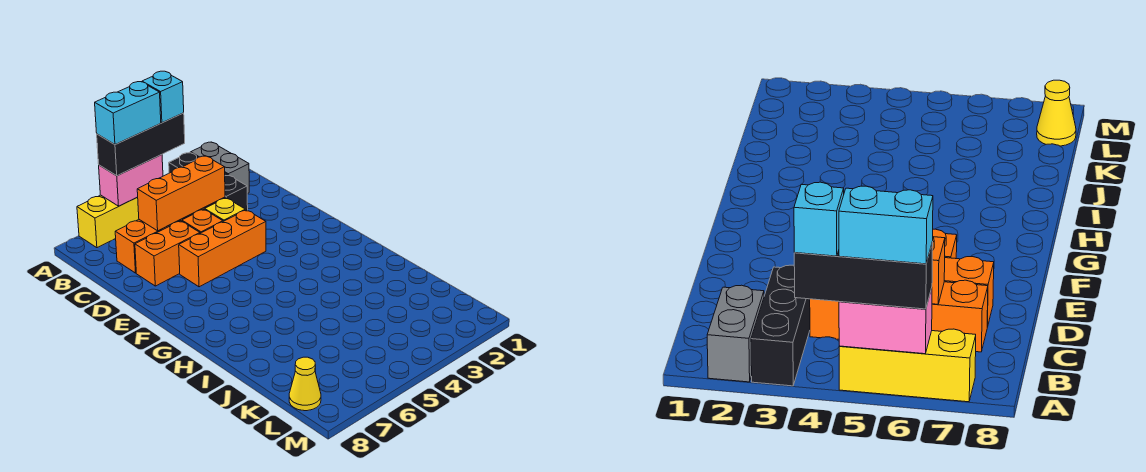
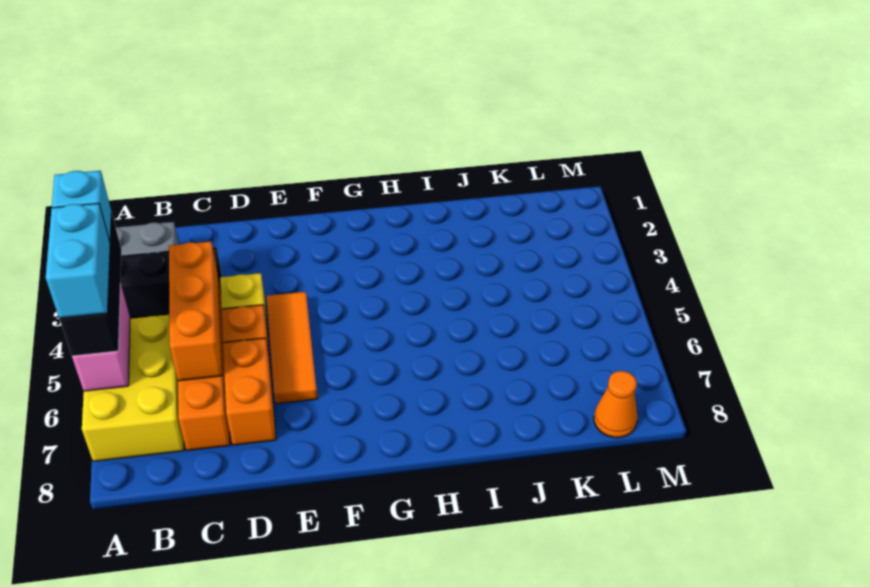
yellow 1x3 brick [77,195,139,248] -> yellow 2x3 brick [82,315,184,461]
orange 1x3 brick [179,210,266,287] -> orange 1x3 tile [266,292,318,404]
yellow 1x1 cone [289,357,321,411] -> orange 1x1 cone [594,371,638,438]

